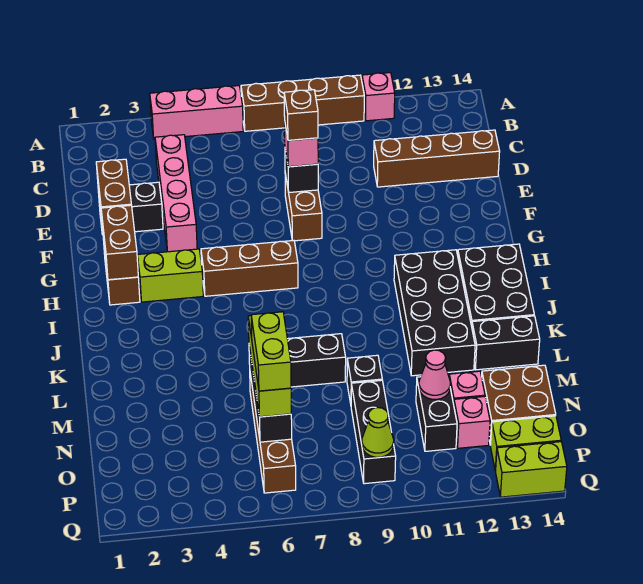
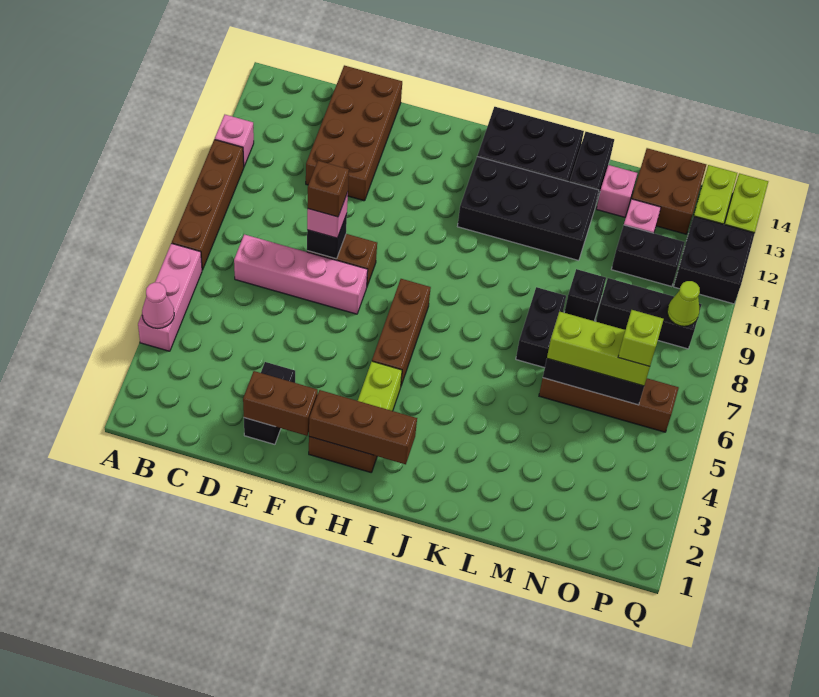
pink 1x4 brick [155,135,197,252] -> pink 1x4 brick moved to [234,234,368,314]
brown 1x4 brick [374,130,500,187] -> brown 2x4 brick [306,65,402,201]
brown 1x2 brick [101,205,138,280] -> brown 1x3 brick [309,390,417,464]
lime 1x2 brick [251,312,291,391] -> lime 1x1 brick [618,310,664,366]
pink 1x1 cone [419,350,450,399] -> pink 1x1 cone moved to [142,282,174,328]
pink 1x1 brick [454,397,490,448] -> pink 1x1 brick moved to [596,165,637,217]
none -> black 2x2 brick [674,216,755,304]

